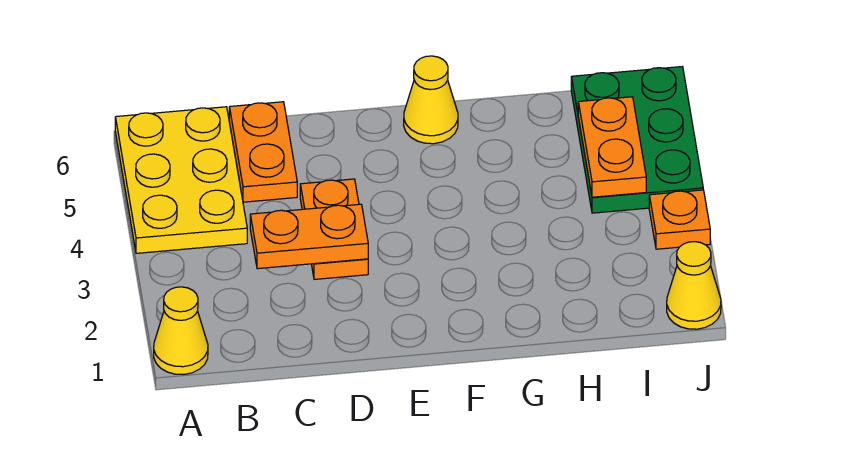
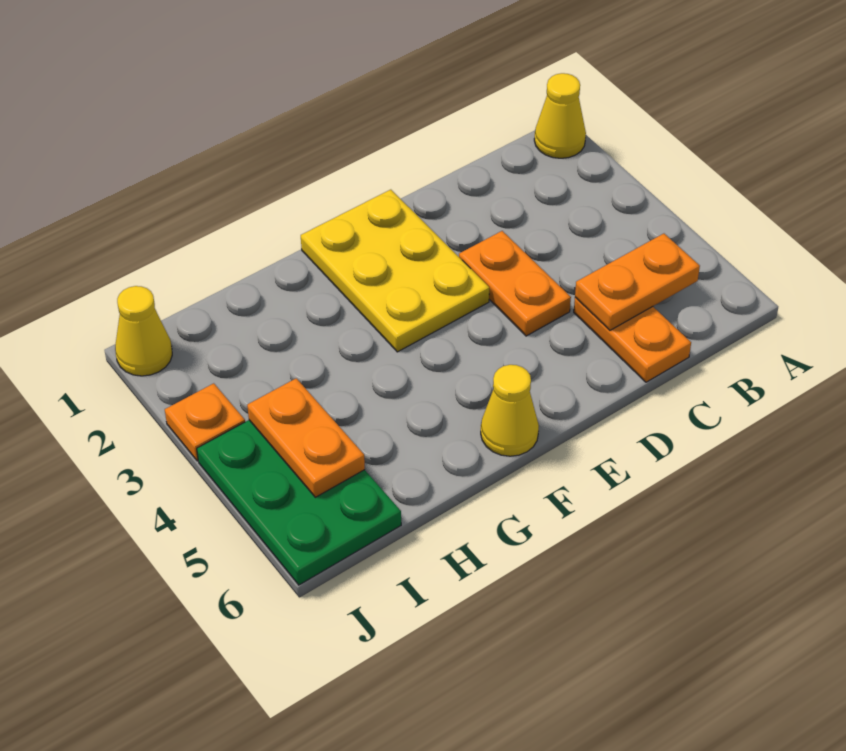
yellow 2x3 plate [115,107,247,253] -> yellow 2x3 plate moved to [301,190,489,352]
orange 1x2 plate [250,204,368,269] -> orange 1x2 plate moved to [575,234,700,330]

